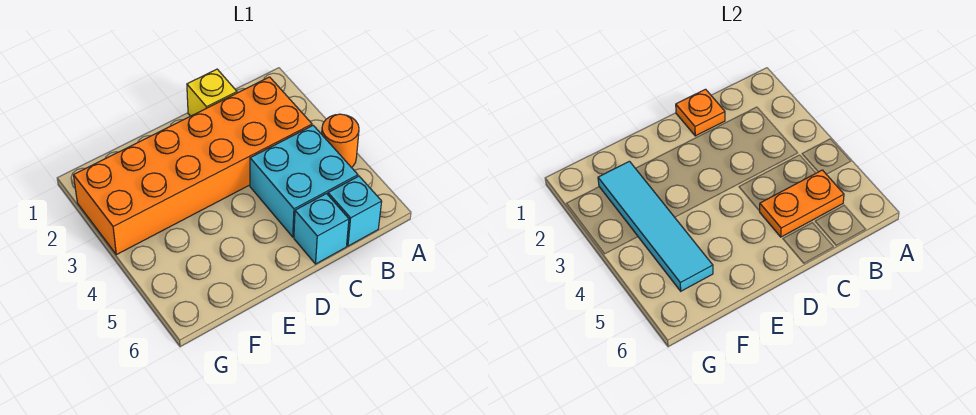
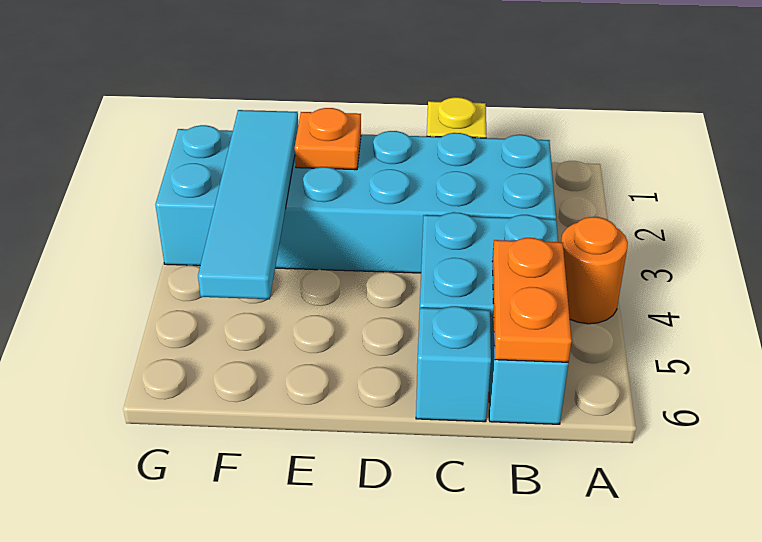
orange 2x6 brick [74,77,312,255] -> cyan 2x6 brick [155,125,556,273]
orange 1x2 plate [760,170,844,237] -> orange 1x2 plate turned to [492,238,572,362]
orange 1x1 plate [676,89,725,136] -> orange 1x1 plate moved to [295,108,361,170]

